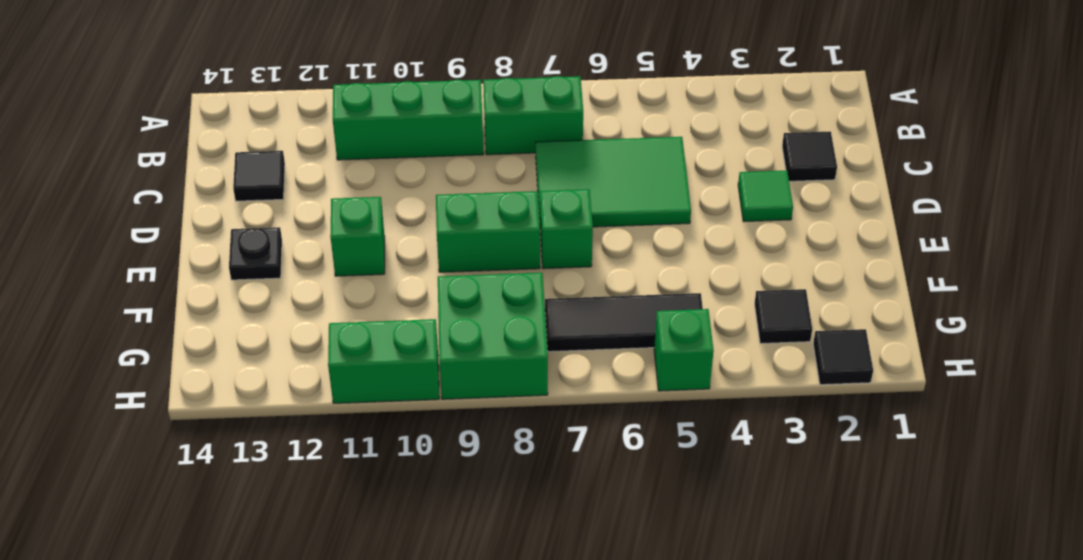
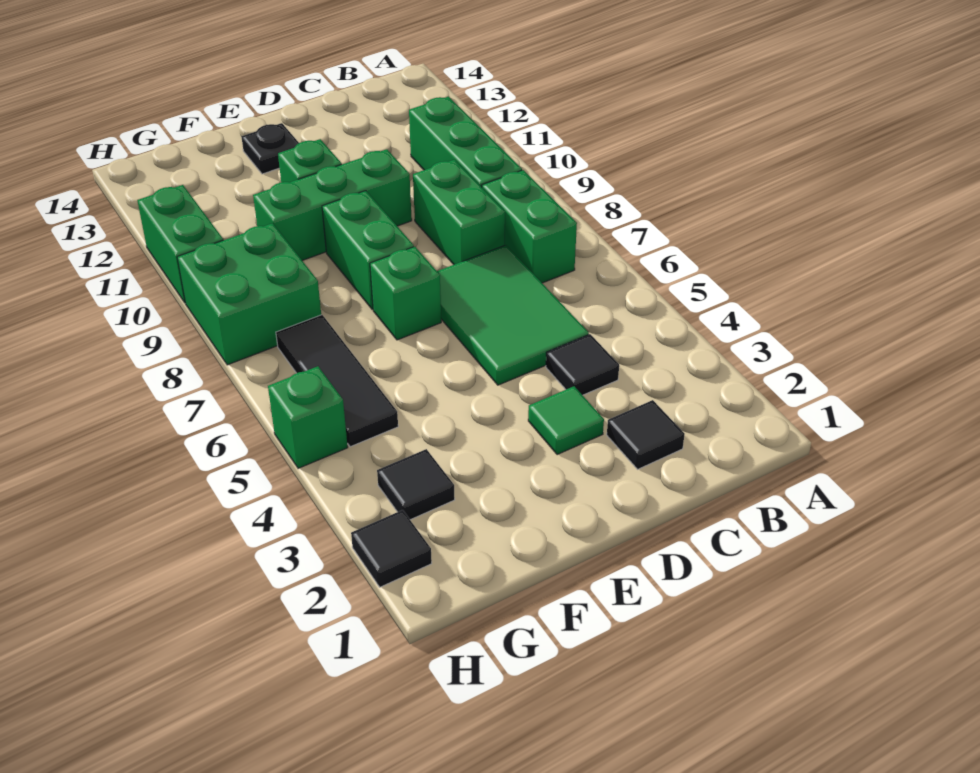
none -> green 1x2 brick [413,160,505,265]
black 1x1 tile [233,151,285,201] -> black 1x1 tile moved to [546,334,619,395]
none -> green 1x3 brick [253,149,412,261]

